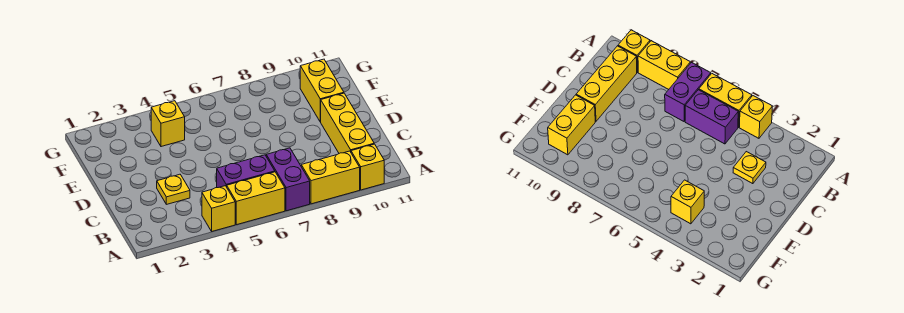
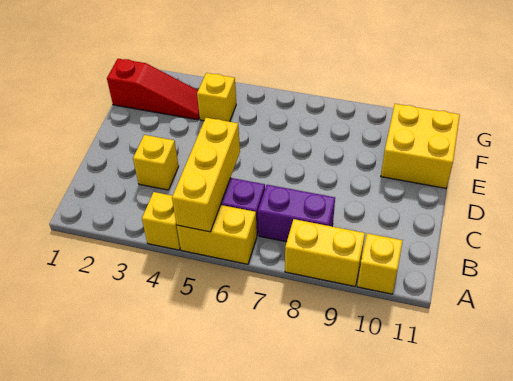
purple 1x2 brick [266,148,310,211] -> purple 1x2 brick turned to [258,185,335,242]
yellow 1x3 brick [321,93,374,153] -> yellow 1x3 brick moved to [172,118,240,232]
yellow 1x1 plate [157,174,190,204] -> yellow 1x1 brick [133,135,179,190]
yellow 1x2 brick [300,59,344,122] -> yellow 2x2 brick [381,104,460,188]
none -> red 1x3 slope [107,59,200,120]

